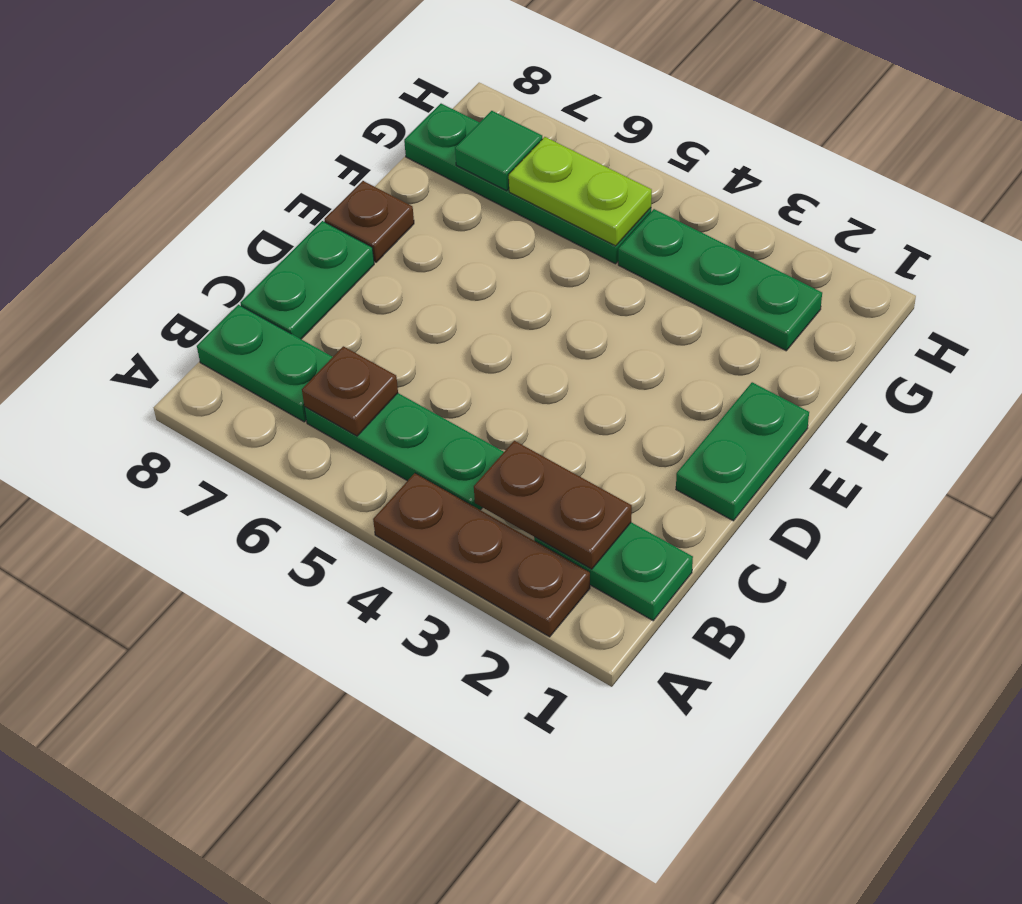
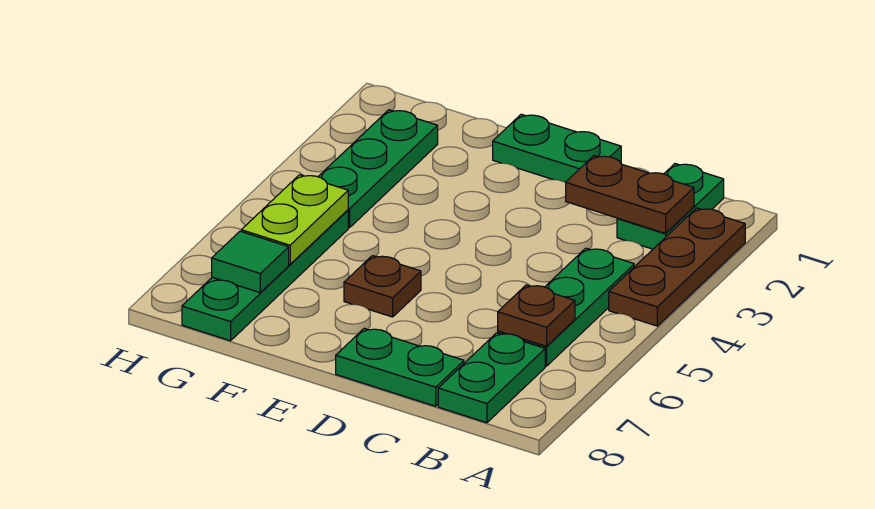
brown 1x2 plate [474,441,632,569] -> brown 1x2 plate turned to [566,156,694,233]
brown 1x1 plate [324,181,414,262] -> brown 1x1 plate moved to [344,256,421,317]

